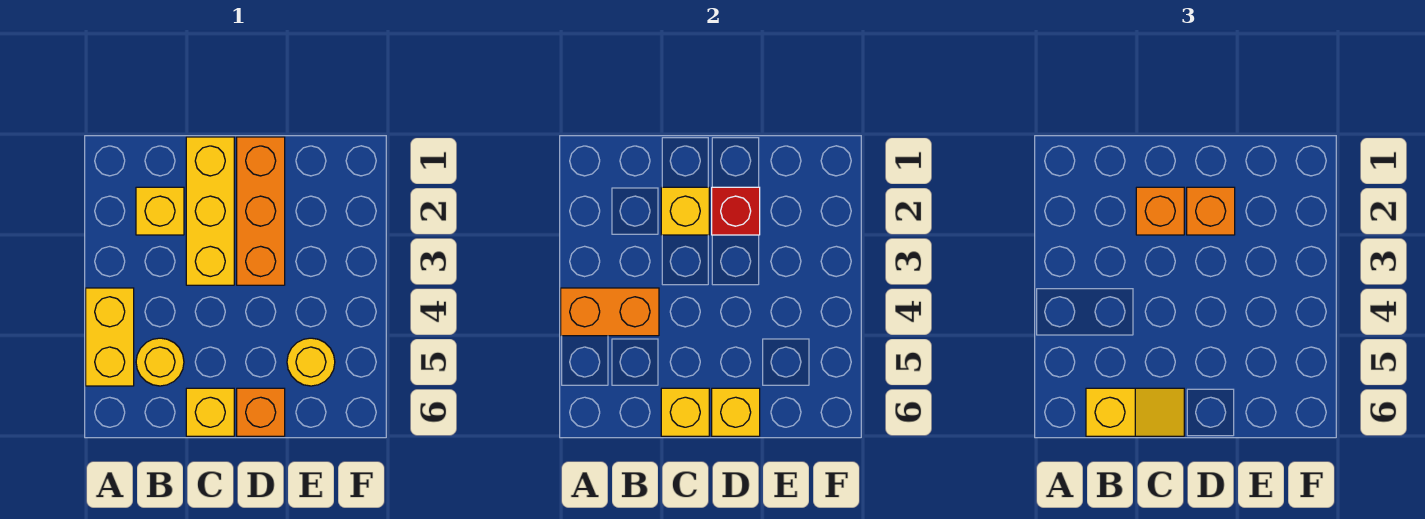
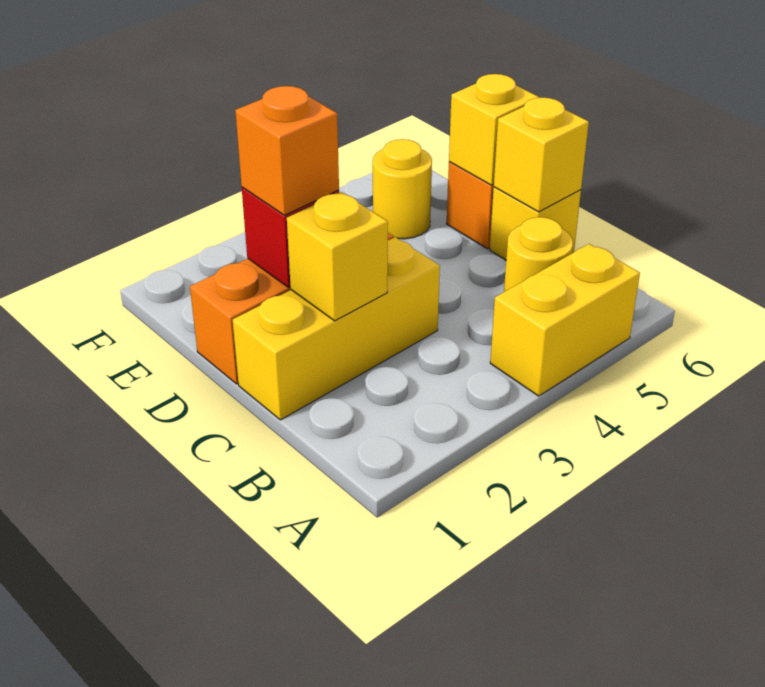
orange 1x2 brick [561,288,659,336] -> none
yellow 1x1 brick [136,187,184,235] -> none
yellow 1x2 slope [1086,388,1184,436] -> none
orange 1x1 brick [1136,187,1184,235] -> none

